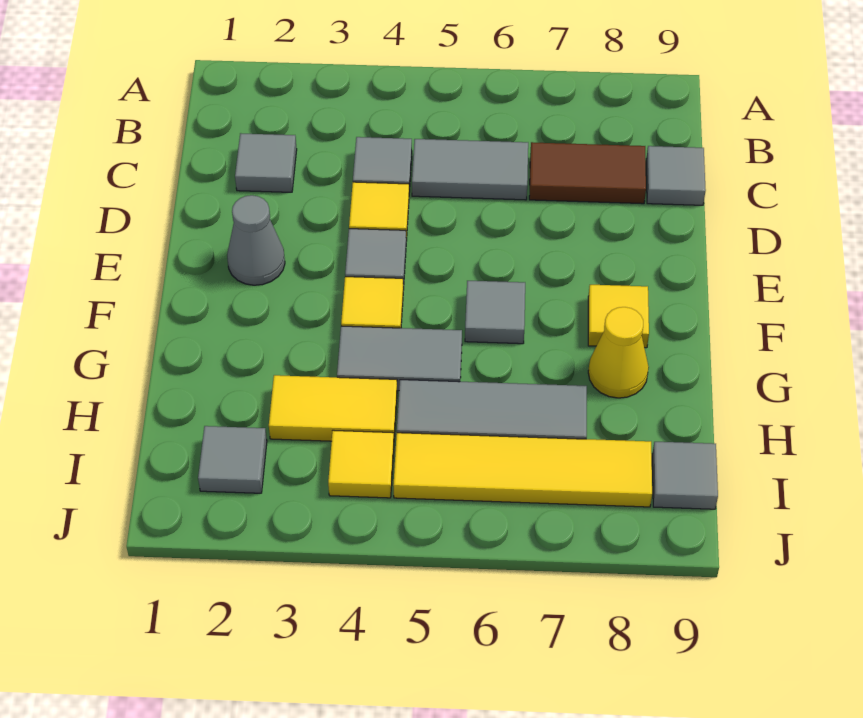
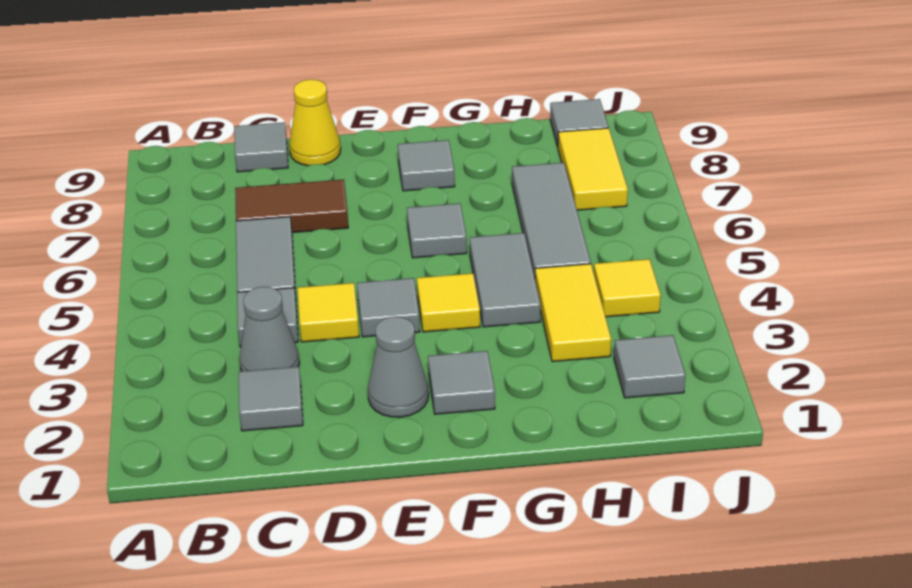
none -> grey 1x1 cone [239,287,300,371]
brown 1x2 tile [529,142,646,204] -> brown 1x2 tile turned to [235,179,348,233]
none -> grey 1x1 tile [428,351,495,414]
yellow 1x1 tile [588,285,649,348] -> grey 1x1 tile [398,140,455,191]
yellow 1x1 cone [588,307,649,398] -> yellow 1x1 cone moved to [289,79,341,166]
yellow 1x4 tile [393,433,652,507] -> yellow 1x2 tile [558,128,628,210]

